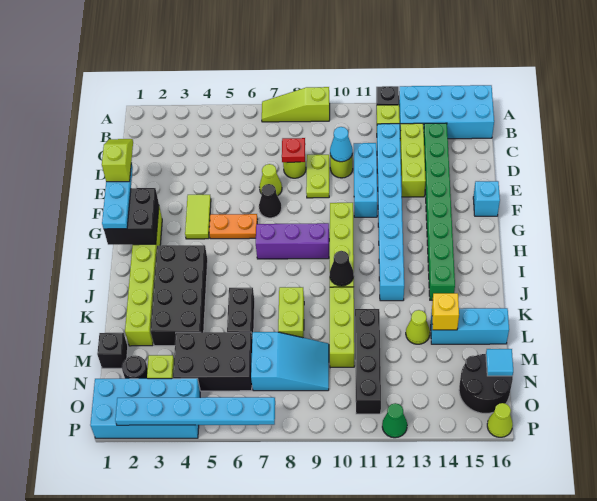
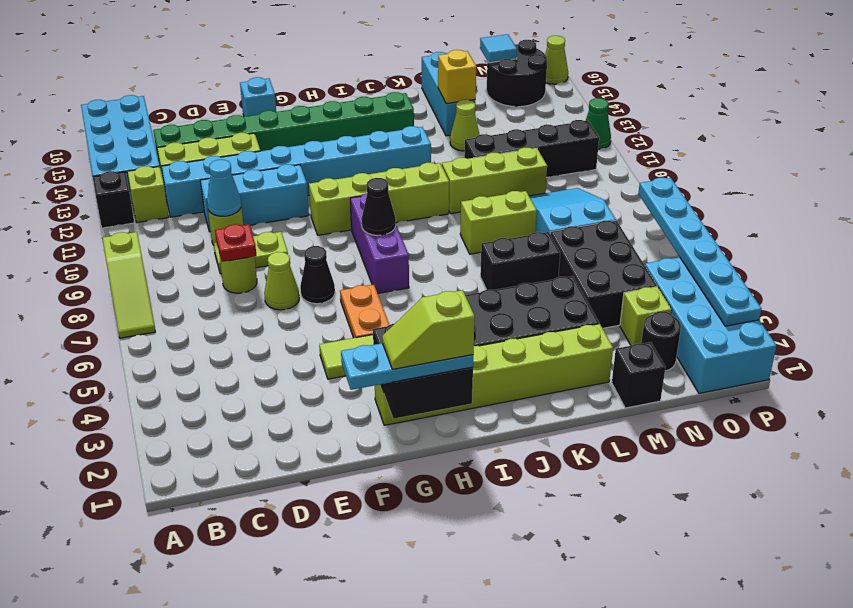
lime 1x2 slope [102,139,133,182] -> lime 1x2 slope moved to [382,290,475,369]
black 1x1 cone [330,251,354,286] -> black 1x1 cone moved to [362,178,396,236]

